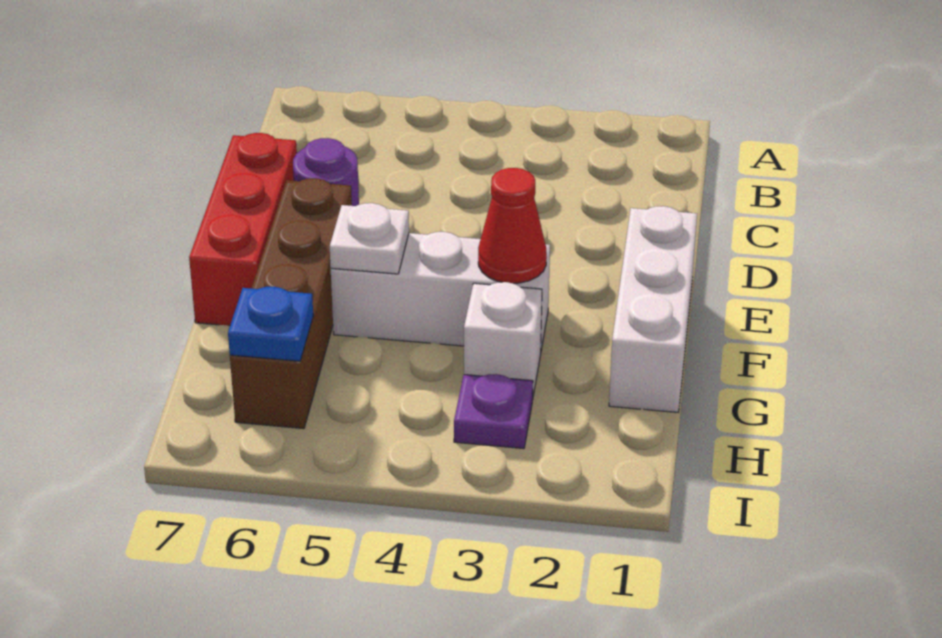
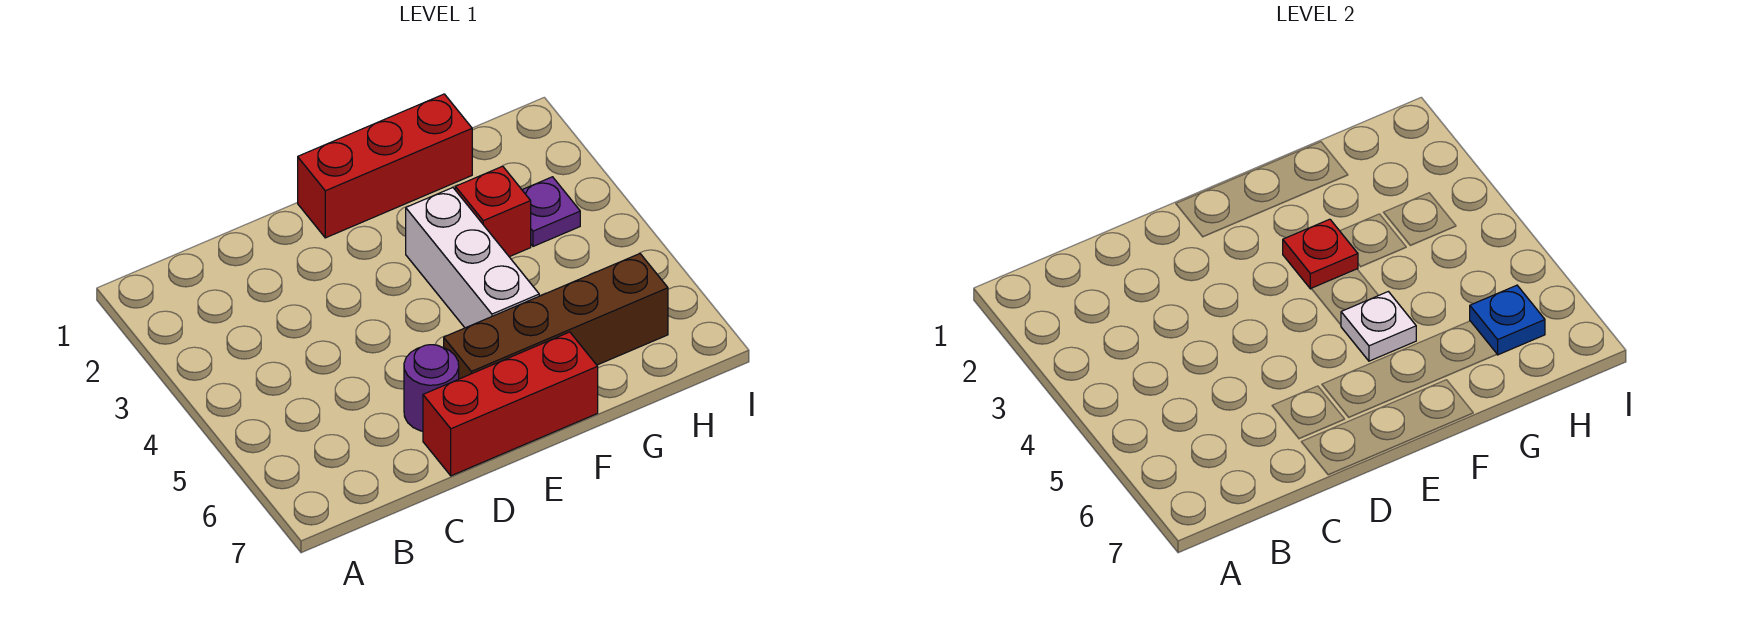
white 1x3 brick [609,206,697,412] -> red 1x3 brick [298,94,472,238]
red 1x1 cone [478,168,547,283] -> red 1x1 plate [1283,219,1358,289]
white 1x1 brick [464,282,542,400] -> red 1x1 brick [455,166,531,257]

